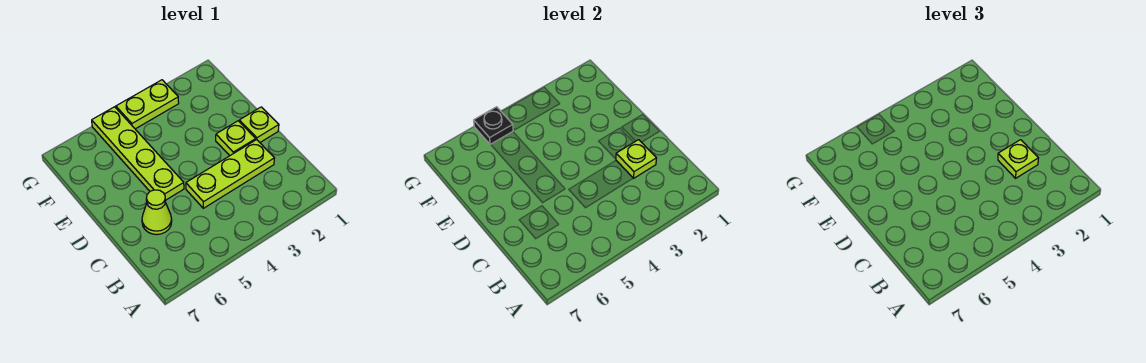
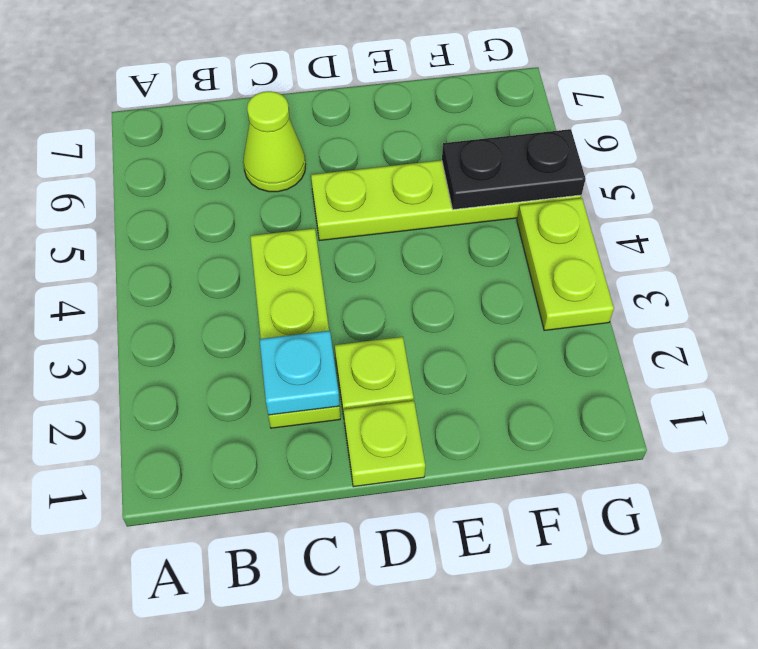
lime 1x1 plate [616,140,656,178] -> cyan 1x1 plate [260,331,339,415]
lime 1x1 plate [998,140,1038,178] -> none
black 1x1 plate [474,107,513,145] -> black 1x2 plate [442,129,586,210]

